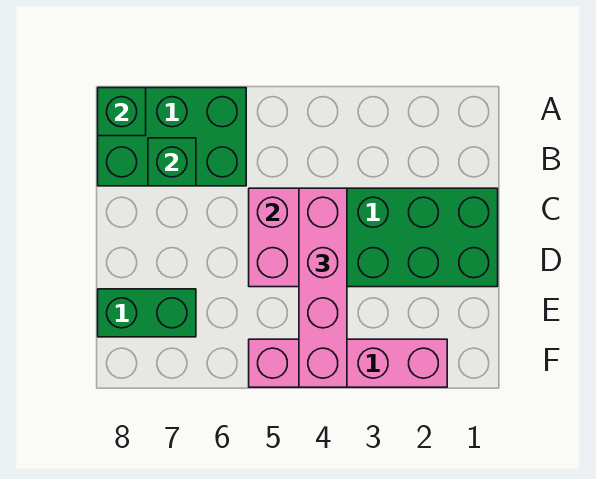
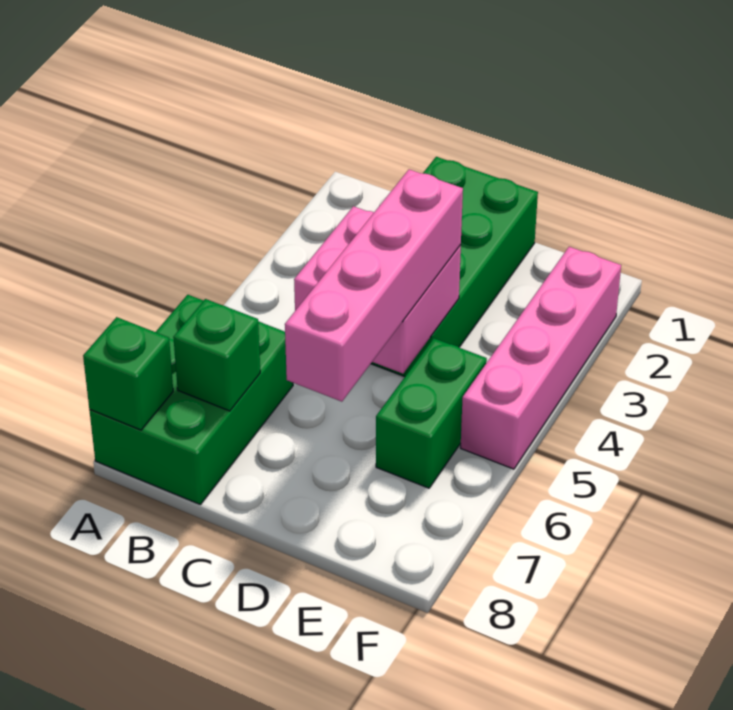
pink 1x4 brick [299,188,347,387] -> pink 1x4 brick turned to [285,169,463,402]
green 1x2 brick [98,289,196,337] -> green 1x2 brick moved to [376,338,487,488]

